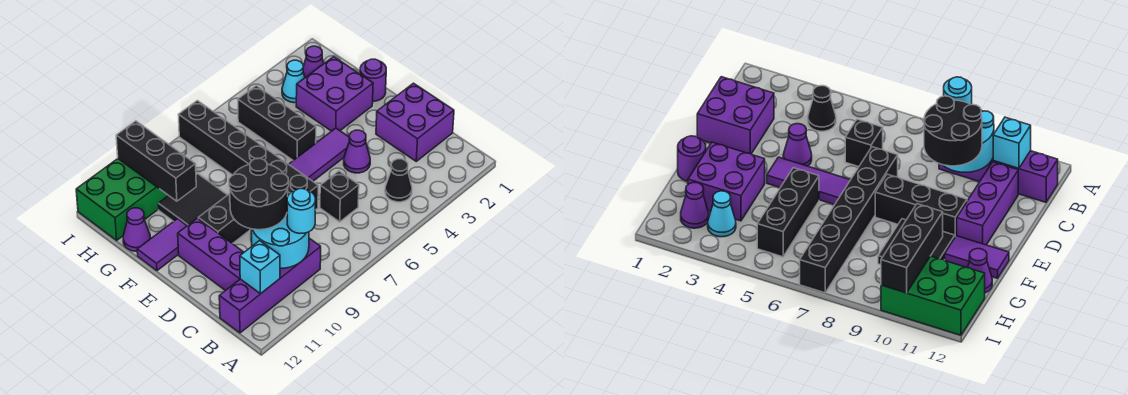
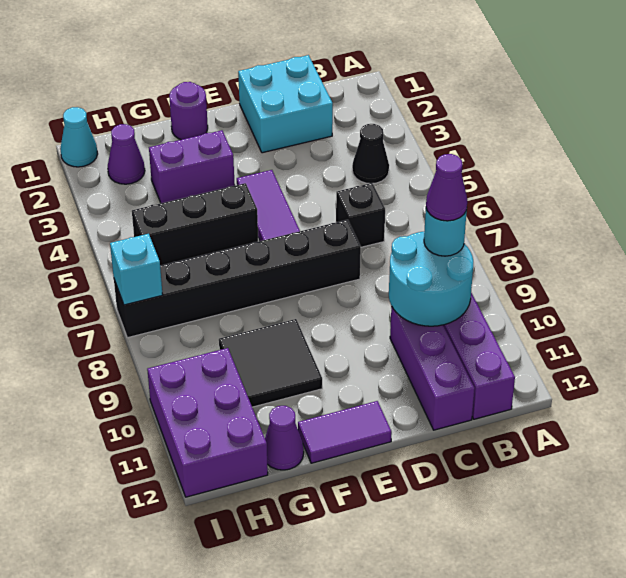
cyan 1x1 brick [240,241,280,294] -> cyan 1x1 brick moved to [110,234,163,305]
purple 2x2 brick [376,83,454,161] -> cyan 2x2 brick [238,55,333,153]
black 2x2 round brick [229,158,289,230] -> none
purple 1x3 brick [178,218,244,291] -> purple 1x3 brick turned to [390,306,475,430]
purple 1x1 cone [344,130,370,173] -> purple 1x1 cone moved to [426,154,467,221]
black 1x3 brick [198,194,251,244] -> none
purple 2x2 brick [296,57,373,131] -> purple 1x2 brick [149,130,235,203]
purple 1x2 tile [137,219,187,271] -> purple 1x2 tile turned to [298,401,392,463]
black 1x3 brick [116,121,196,201] -> none
cyan 1x1 cone [282,60,305,103] -> cyan 1x1 cone moved to [60,107,98,167]
green 2x3 brick [76,159,169,240] -> purple 2x3 brick [147,348,268,497]

